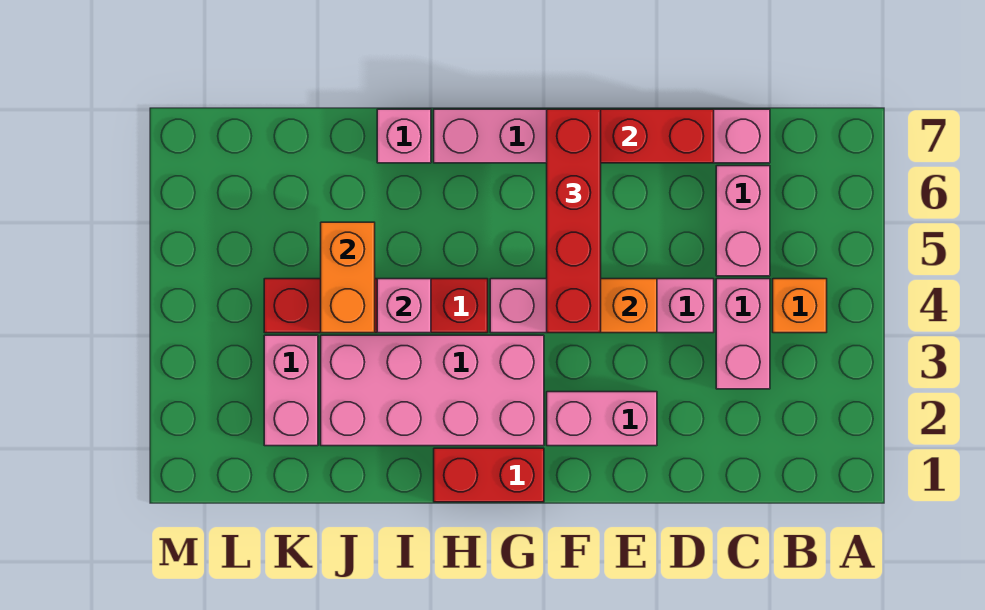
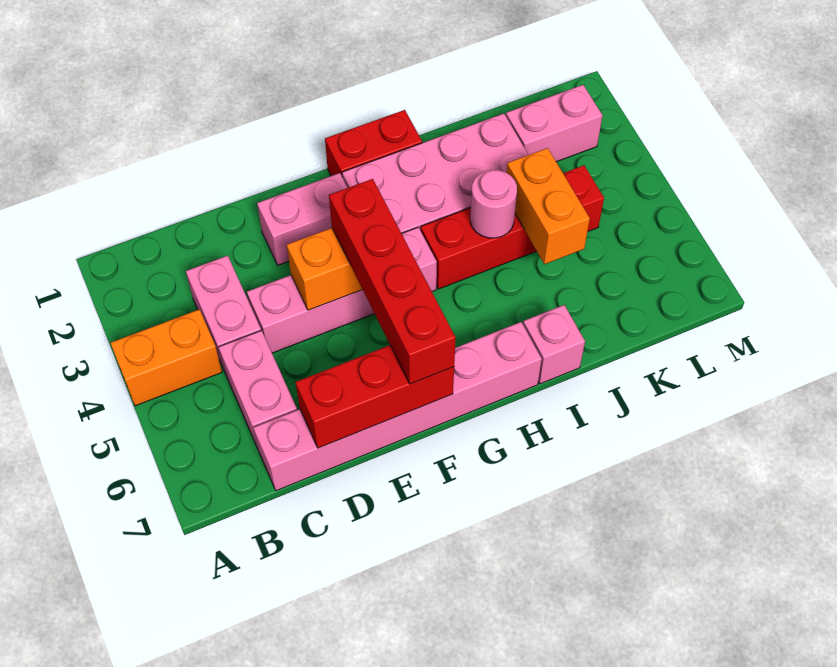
orange 1x1 brick [773,279,827,333] -> orange 1x2 brick [111,309,222,406]
pink 1x1 brick [377,279,431,333] -> pink 1x1 round brick [470,170,517,238]
pink 1x2 brick [264,335,318,446] -> pink 1x2 brick turned to [506,85,603,162]

